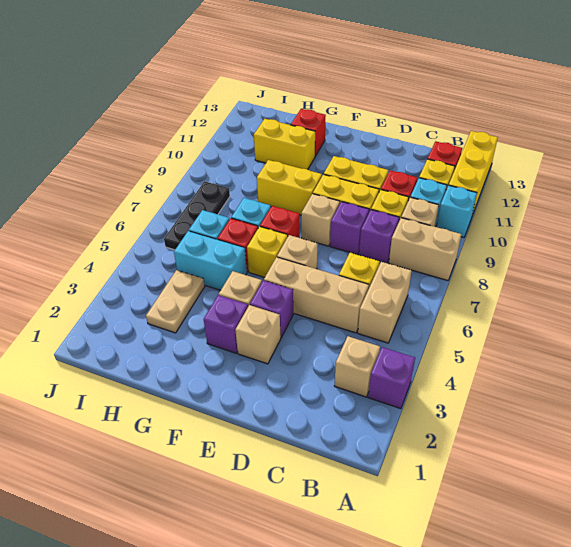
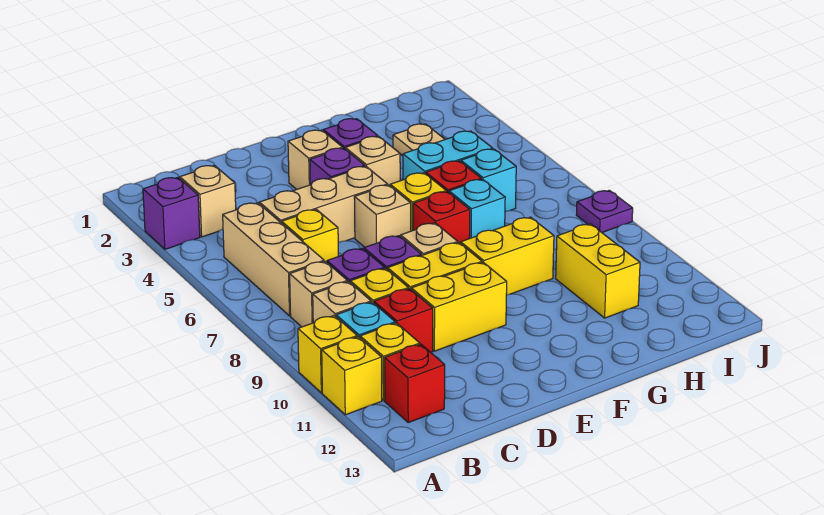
tan 1x2 brick [389,218,461,281] -> tan 1x1 brick [290,261,347,327]
cyan 1x1 brick [437,185,477,237] -> yellow 1x1 brick [298,315,357,393]
yellow 1x3 brick [449,131,498,215] -> yellow 1x1 brick [322,337,382,415]
tan 1x2 brick [358,262,412,343] -> tan 1x3 brick [223,203,324,316]
yellow 1x2 brick [254,119,315,169] -> yellow 1x2 brick turned to [556,224,640,318]
red 1x1 brick [291,109,326,156] -> none
black 1x3 plate [164,181,230,250] -> none
none -> purple 1x1 plate [577,190,633,232]

